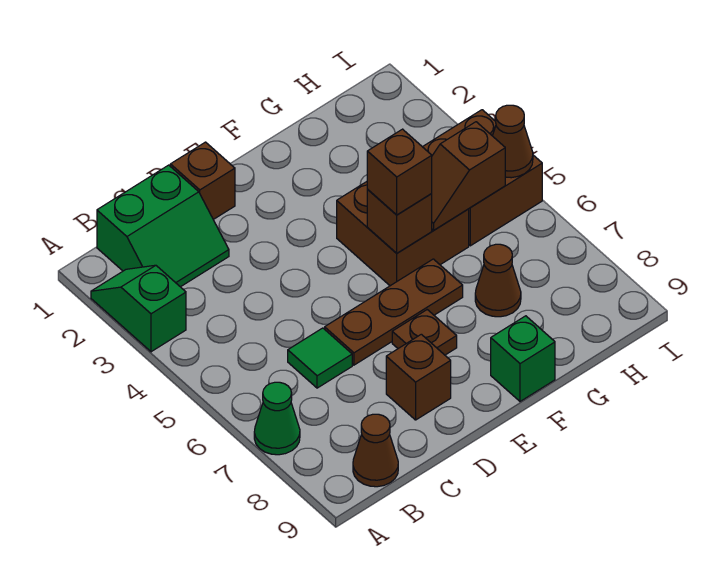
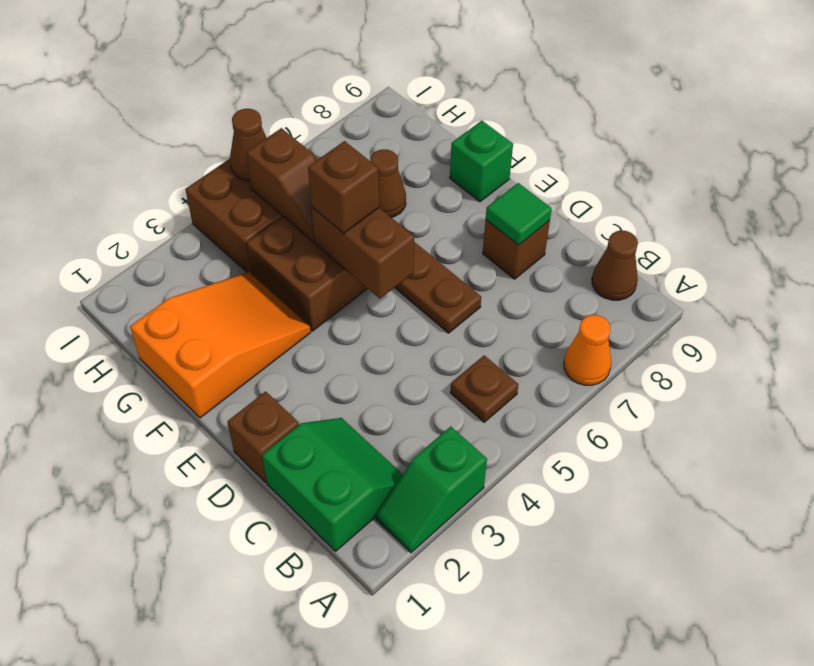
green 1x1 cone [254,382,300,455] -> orange 1x1 cone [564,315,611,385]
green 1x1 tile [288,328,352,388] -> green 1x1 tile moved to [486,183,552,245]
brown 1x1 plate [392,310,457,355] -> brown 1x1 plate moved to [450,355,519,422]
none -> orange 2x3 slope [130,272,311,418]
brown 1x1 brick [367,190,432,253] -> brown 1x2 brick [311,207,414,299]

